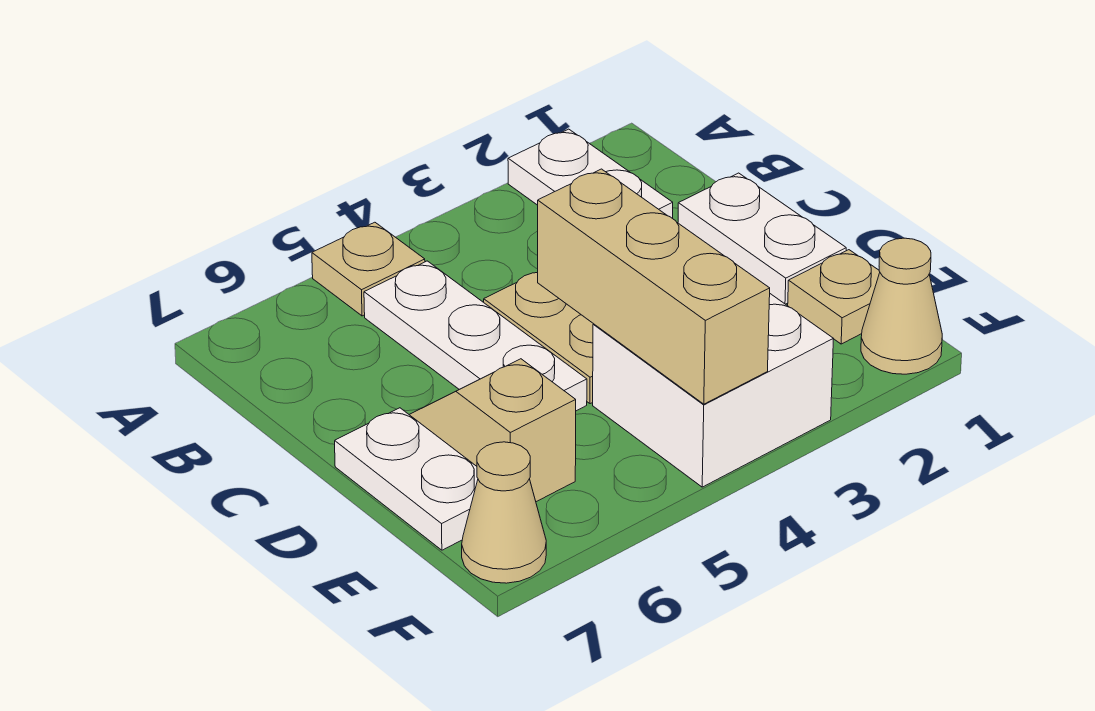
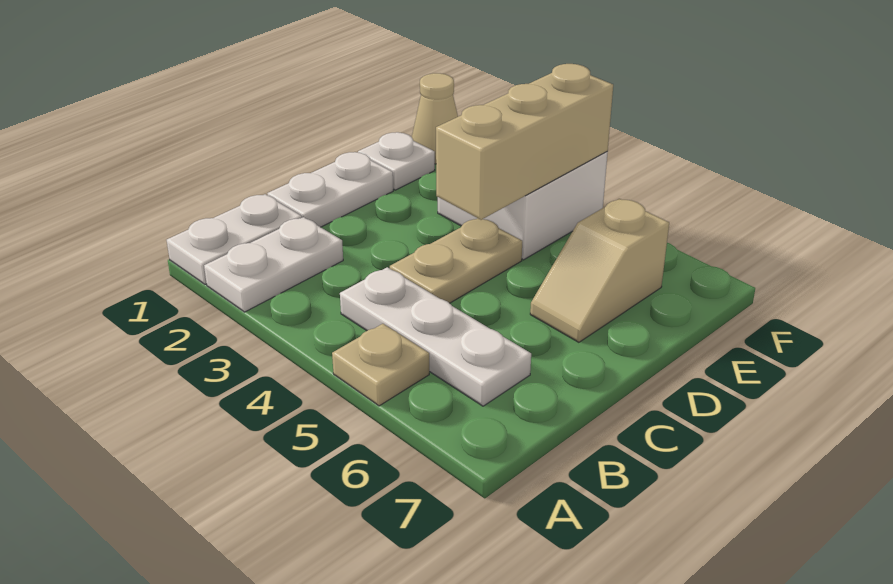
white 1x3 plate [364,261,587,411] -> white 1x3 plate turned to [340,267,531,406]
white 1x2 plate [335,408,478,550] -> white 1x2 plate moved to [167,194,302,285]
tan 1x1 plate [788,250,880,344] -> white 1x1 plate [358,132,435,190]
tan 1x1 cone [462,442,546,583] -> none

